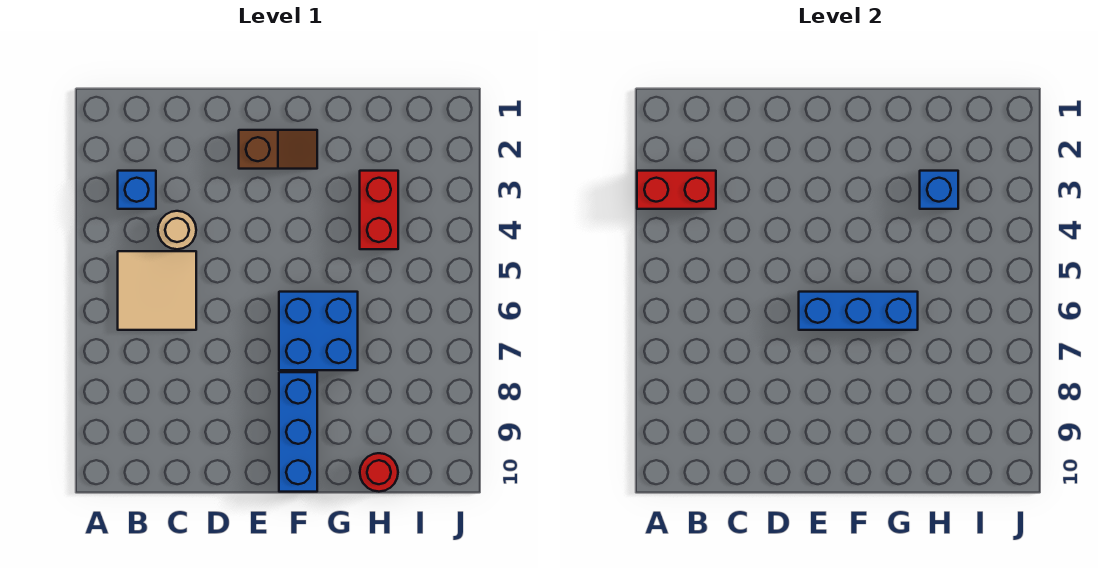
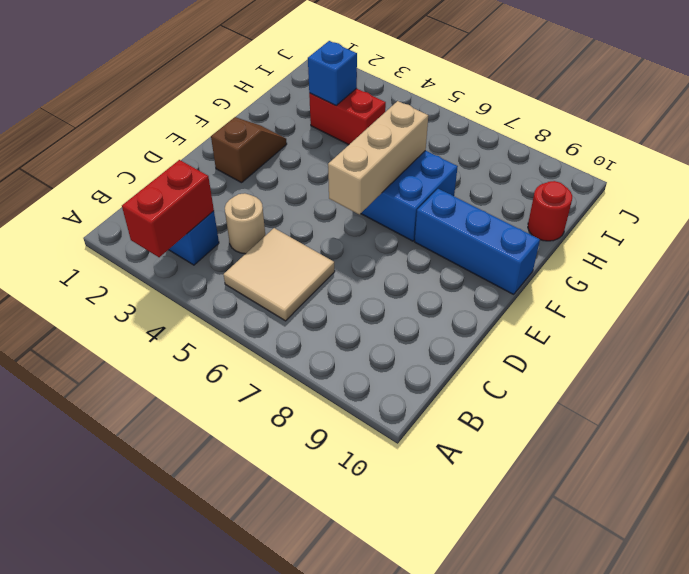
blue 1x3 brick [799,292,918,330] -> tan 1x3 brick [328,101,428,214]

